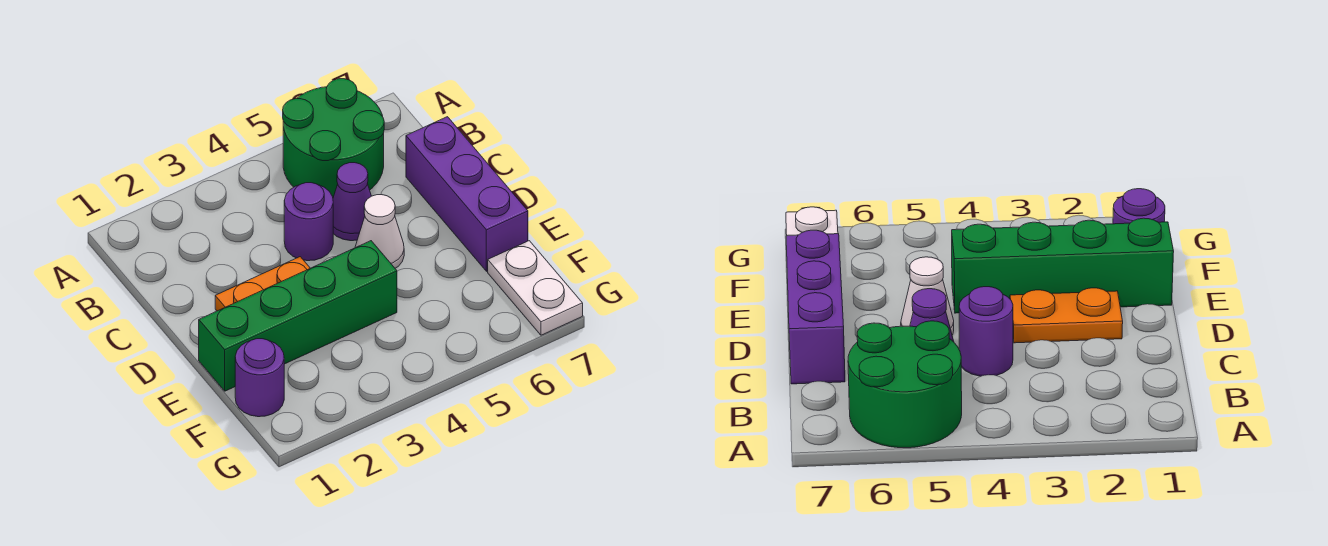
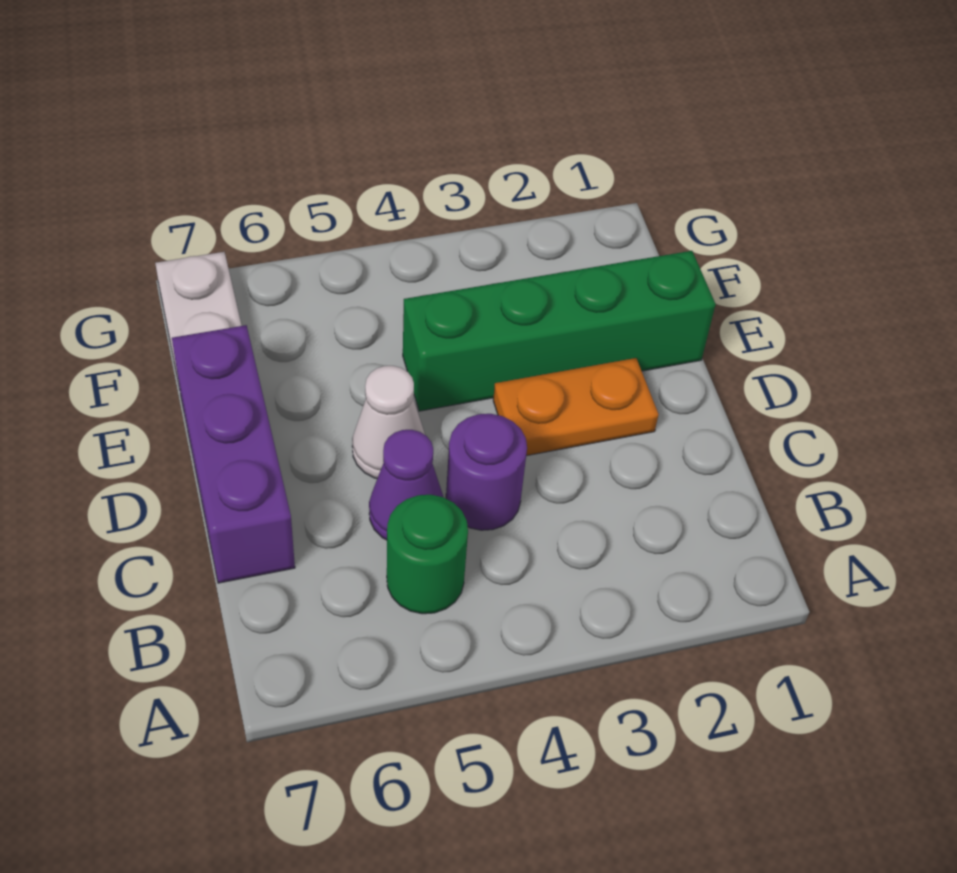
green 2x2 round brick [283,79,384,197] -> green 1x1 round brick [387,495,468,614]
purple 1x1 round brick [235,339,284,417] -> none

